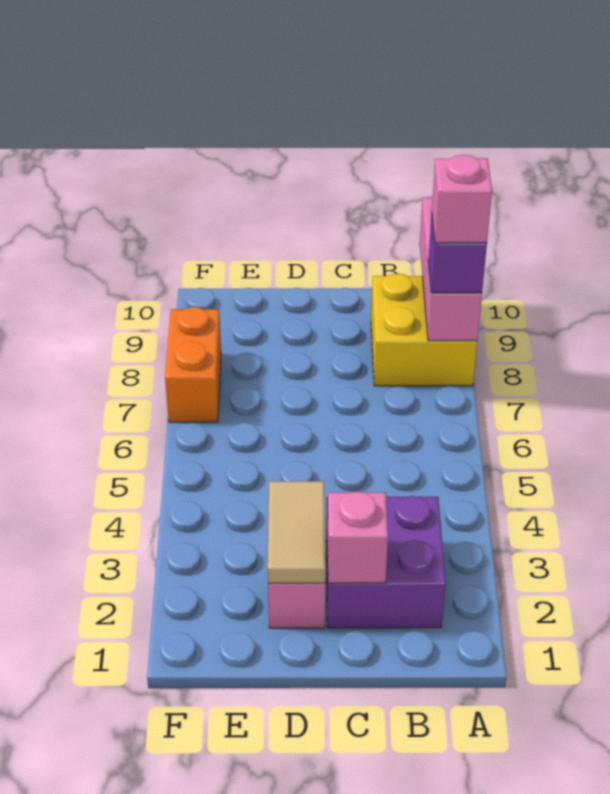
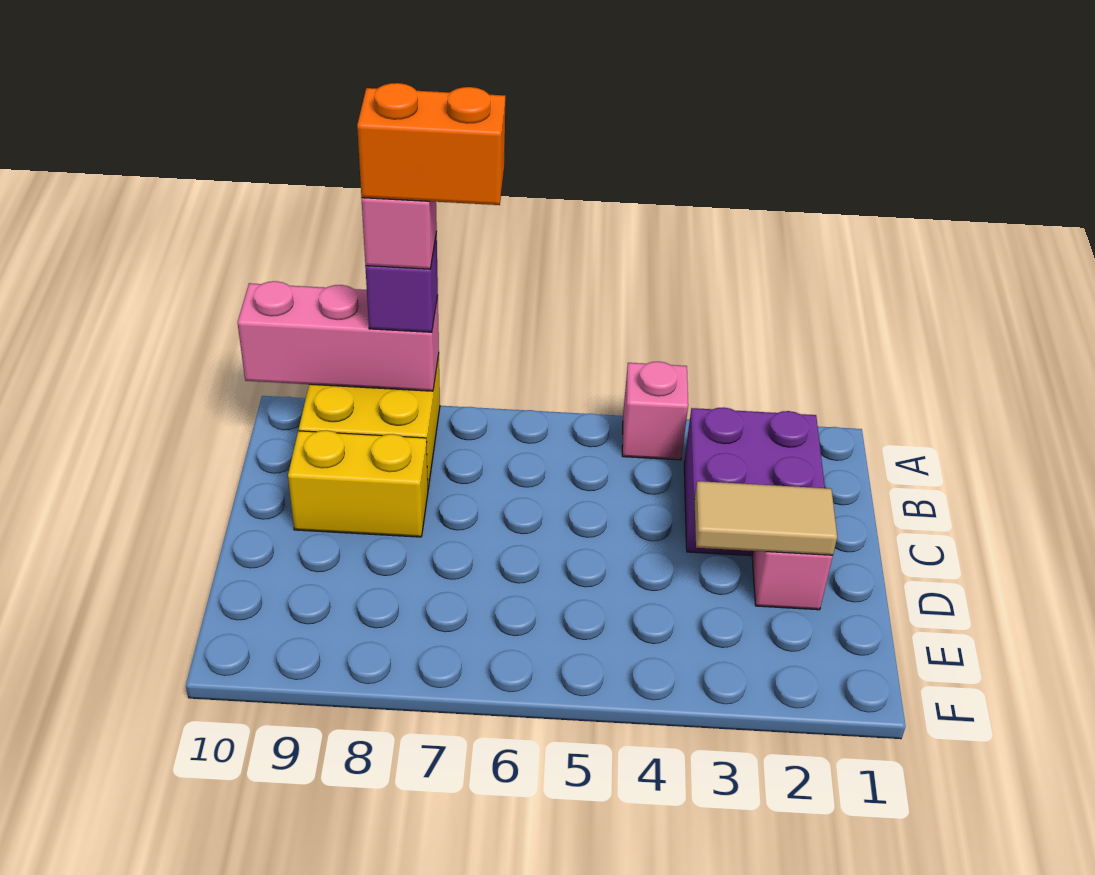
pink 1x1 brick [328,492,388,583] -> pink 1x1 brick moved to [622,362,688,460]
none -> yellow 1x2 brick [288,430,428,537]
orange 1x2 brick [165,307,221,422] -> orange 1x2 brick moved to [357,83,505,205]

